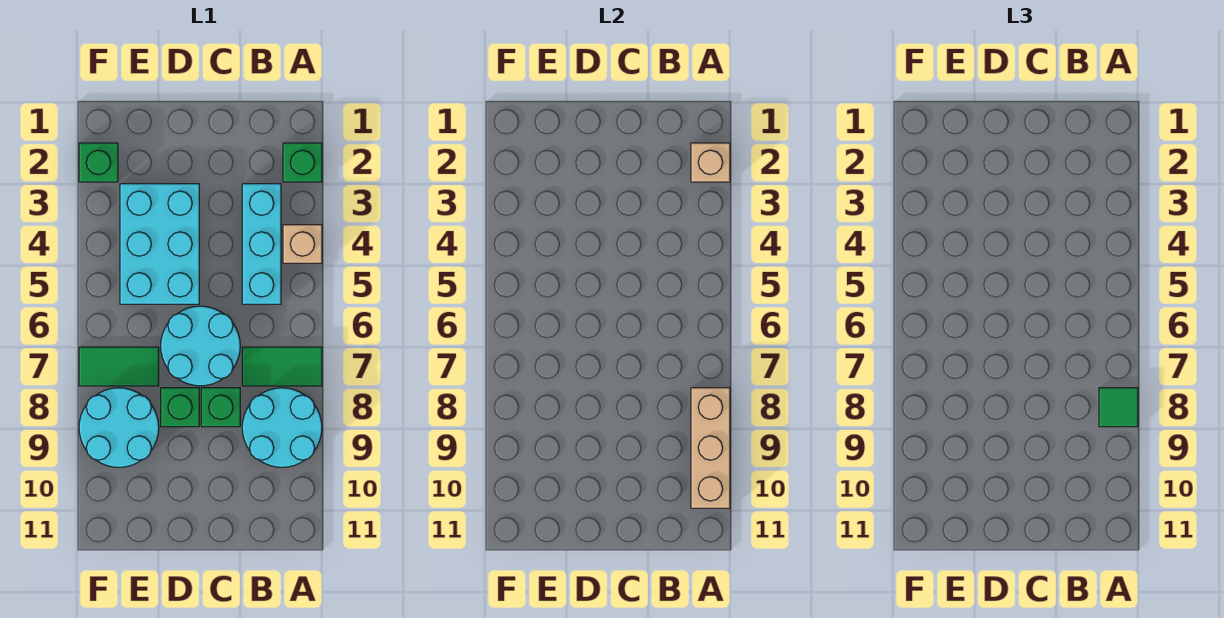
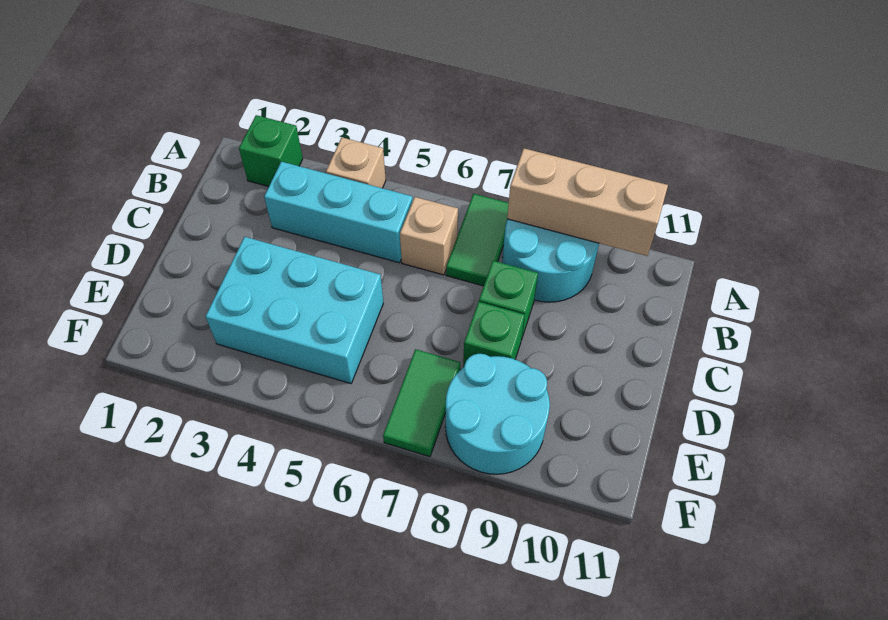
tan 1x1 brick [691,143,730,182] -> tan 1x1 brick moved to [400,197,458,275]
green 1x1 tile [1099,388,1138,427] -> none
cyan 2x2 round brick [161,306,240,386] -> none
green 1x1 brick [79,143,118,182] -> none

